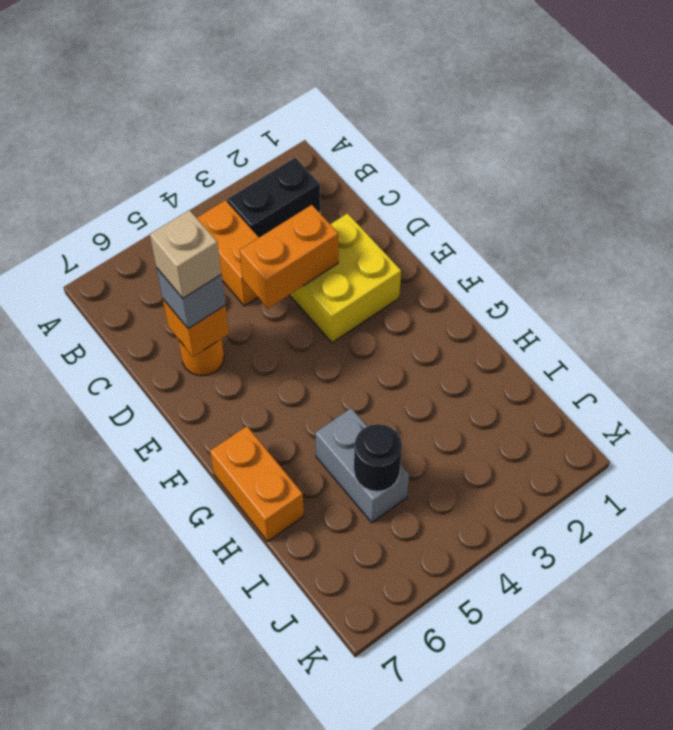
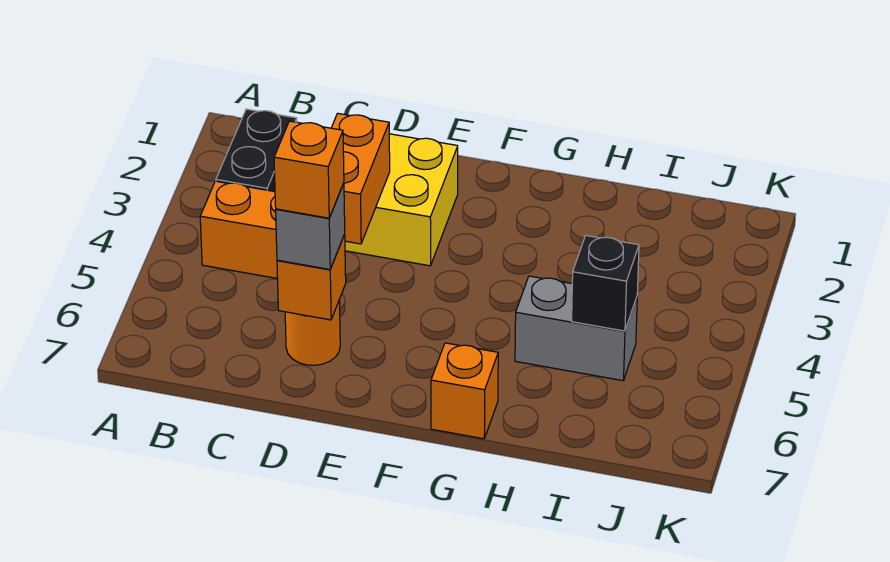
tan 1x1 brick [150,210,221,298] -> orange 1x1 brick [274,121,344,218]
orange 1x2 brick [210,426,304,541] -> orange 1x1 brick [431,343,498,439]
black 1x1 round brick [354,424,402,492] -> black 1x1 brick [572,236,639,331]

